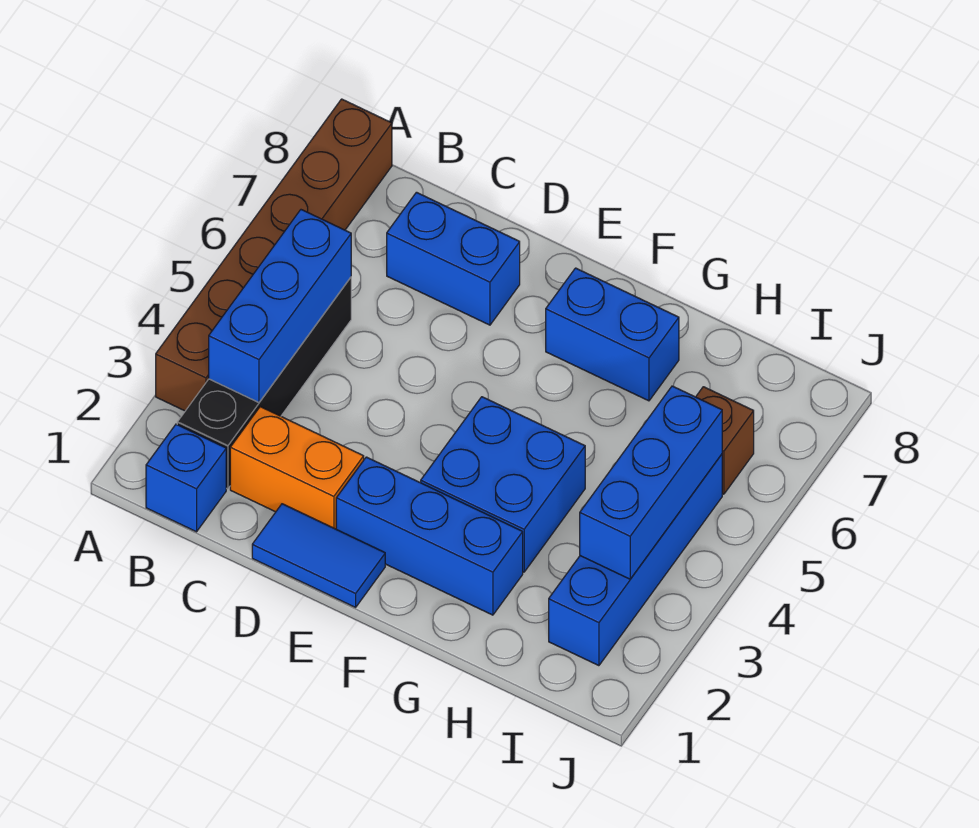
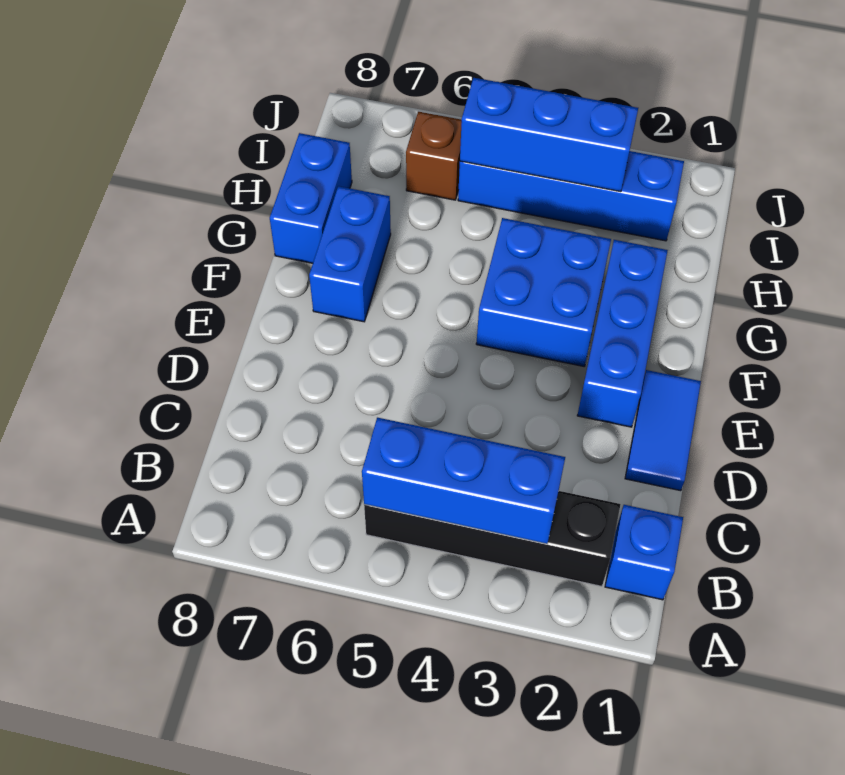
brown 1x6 brick [156,99,392,411] -> none
orange 1x2 brick [230,407,364,529] -> none
blue 1x2 brick [387,192,520,325] -> blue 1x2 brick moved to [270,133,352,263]

